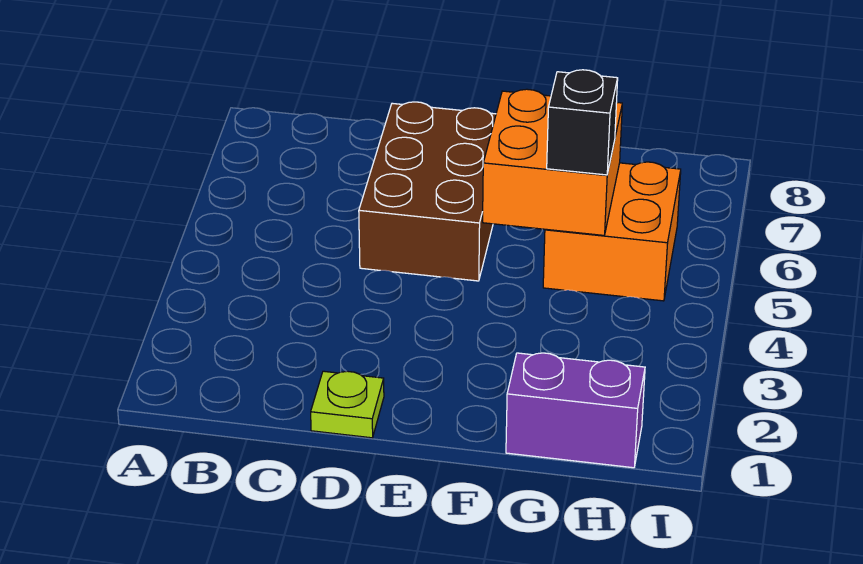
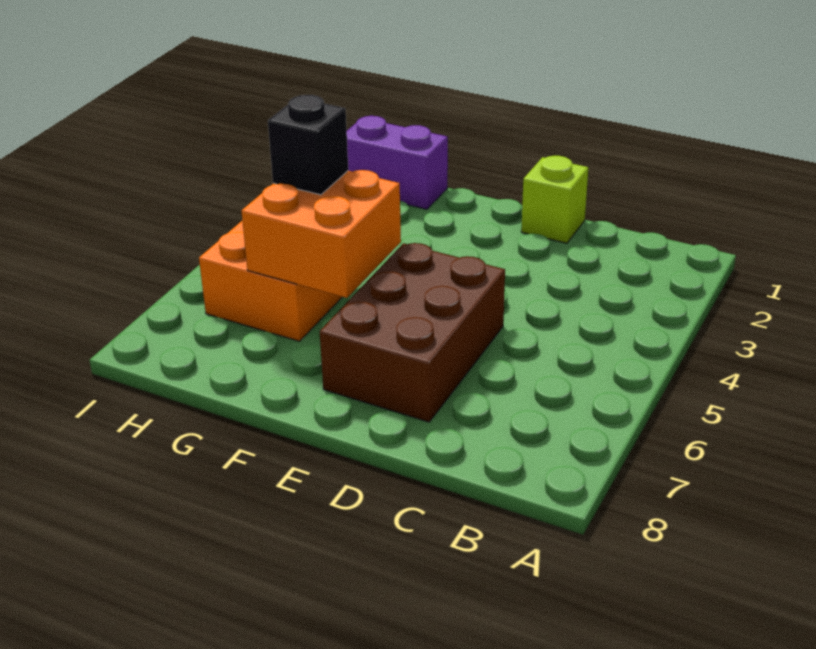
lime 1x1 plate [311,371,384,438] -> lime 1x1 brick [521,156,588,243]

